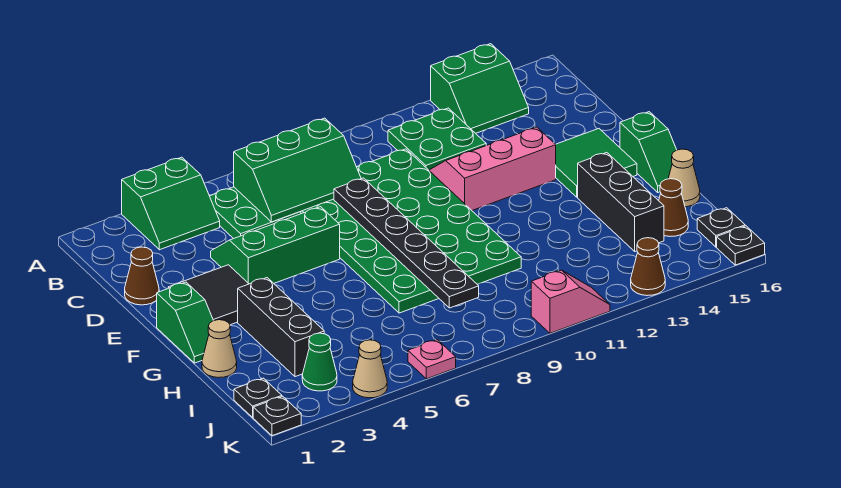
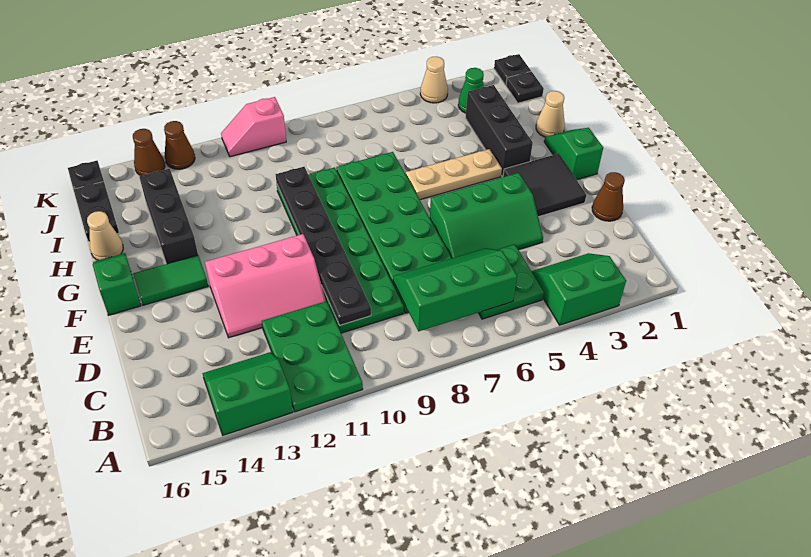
green 2x2 plate [388,108,486,170] -> green 2x3 plate [262,301,363,412]
black 1x6 plate [334,178,479,308] -> black 1x6 plate moved to [275,167,371,325]
green 2x2 tile [556,129,637,197] -> green 1x2 tile [133,255,208,305]
none -> tan 1x3 plate [406,149,502,200]
brown 1x1 cone [659,179,688,236] -> brown 1x1 cone moved to [133,129,165,176]
black 1x1 plate [697,208,745,247] -> black 1x2 plate [73,182,119,241]
pink 1x1 plate [408,340,456,379] -> none

